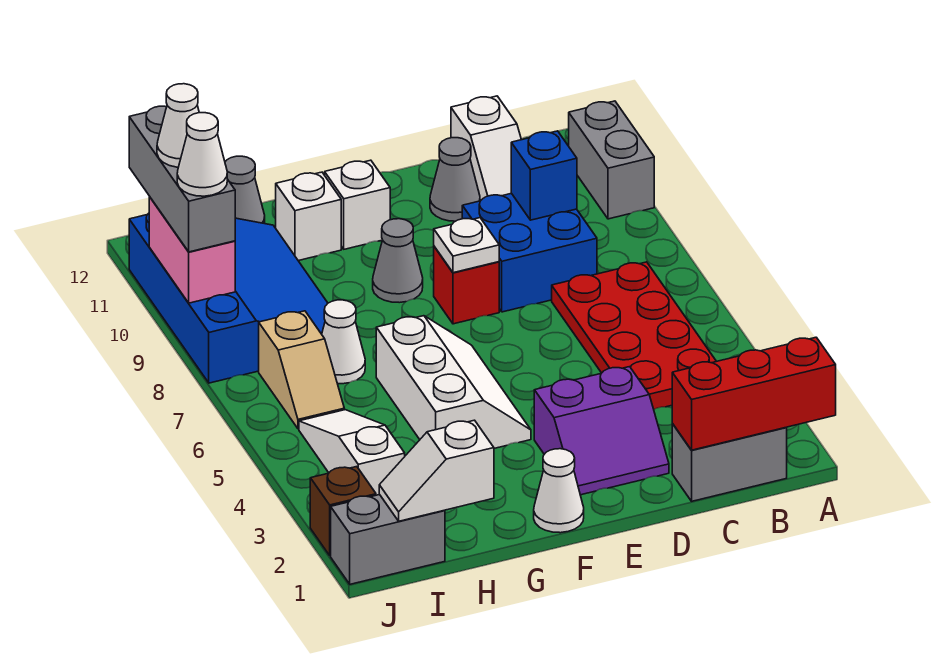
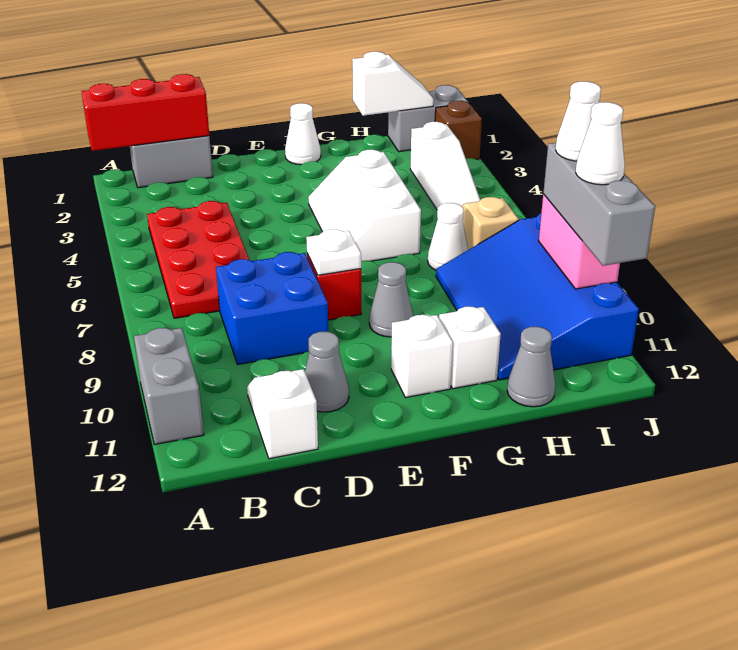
blue 1x1 brick [511,131,577,220] -> none
purple 2x2 slope [534,367,669,495] -> none

